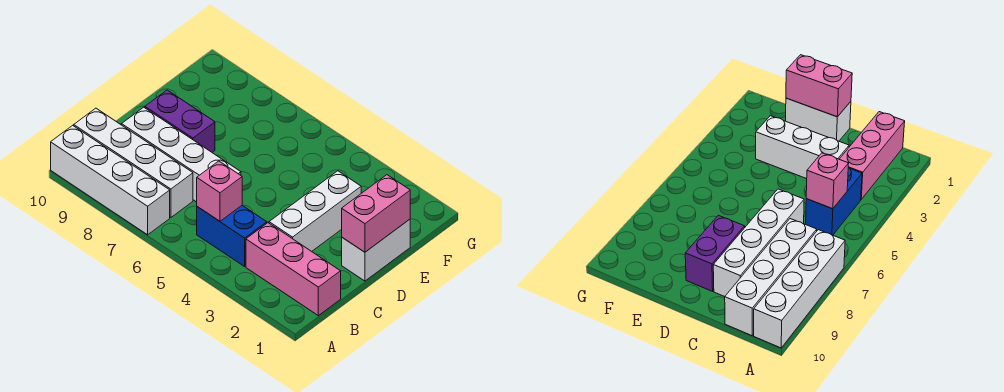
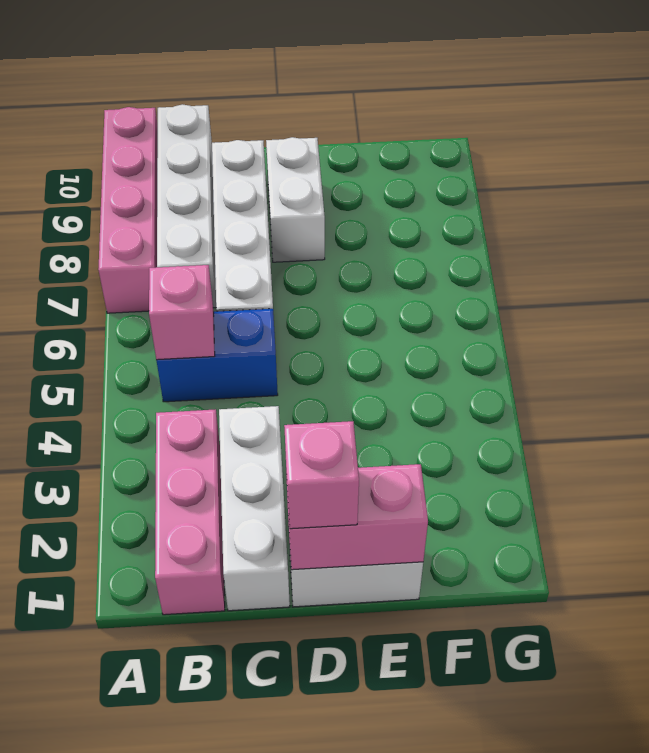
white 1x4 brick [51,125,170,235] -> pink 1x4 brick [98,107,158,313]
blue 1x2 brick [197,205,267,266] -> blue 1x2 brick turned to [156,309,278,402]
white 1x3 brick [269,171,361,251] -> white 1x3 brick turned to [219,406,290,611]
none -> pink 1x1 brick [284,421,359,529]
purple 1x2 brick [145,90,215,152] -> white 1x2 brick [266,137,325,262]

